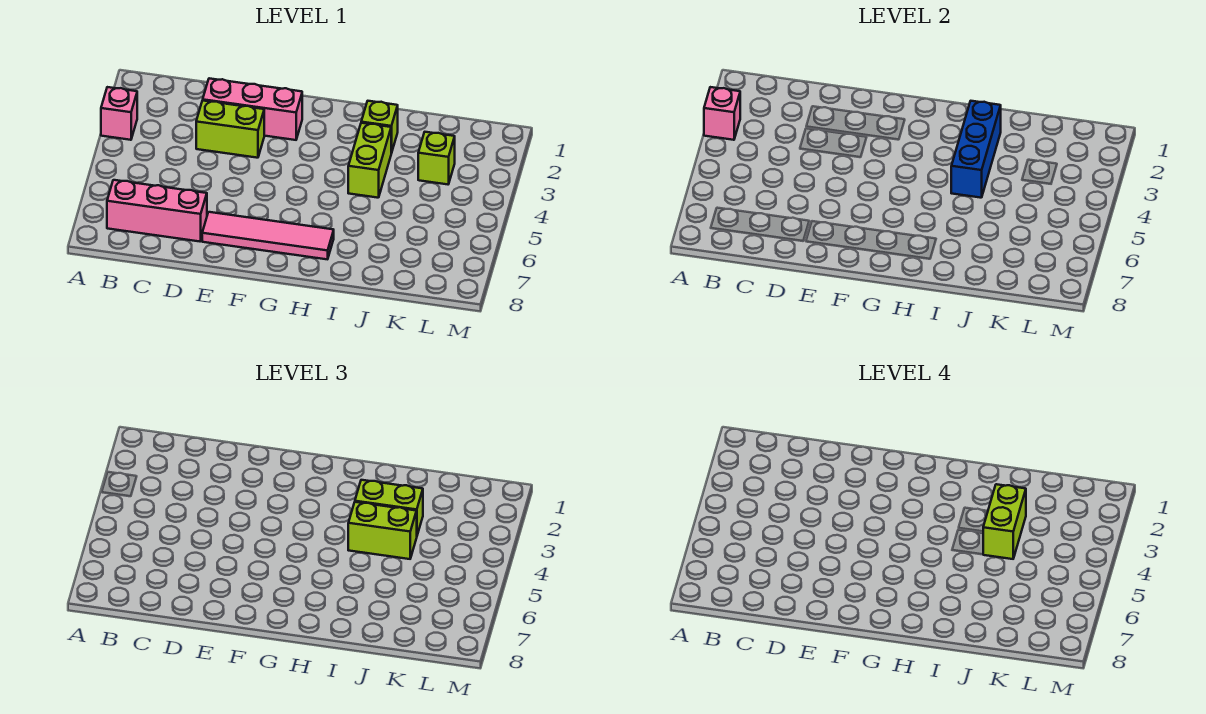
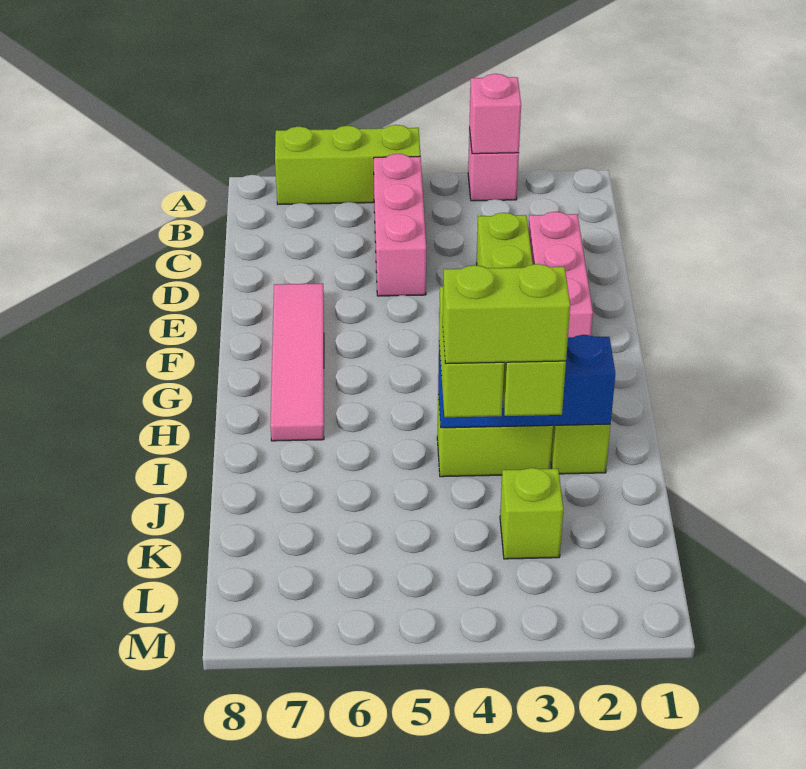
none -> lime 1x3 brick [275,125,420,204]
pink 1x3 brick [107,180,207,242] -> pink 1x3 brick moved to [374,154,426,296]

